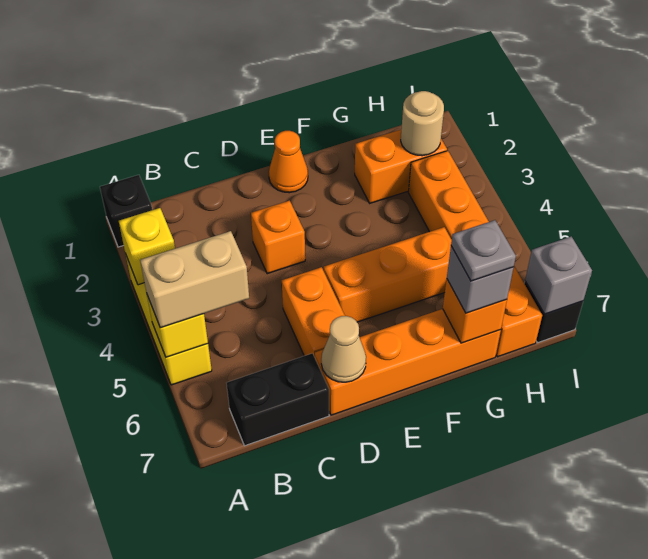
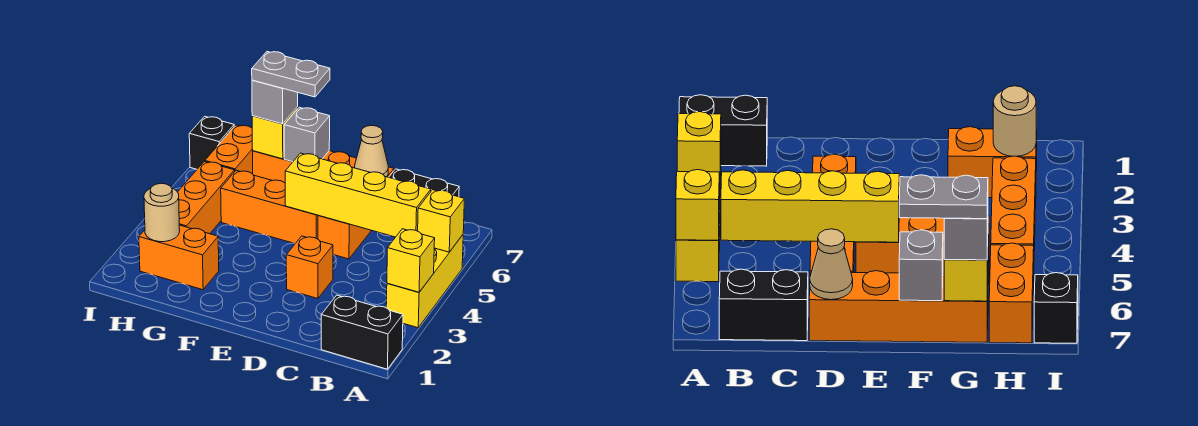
black 1x1 brick [100,175,152,247] -> black 1x2 brick [321,295,403,369]
tan 1x2 brick [140,231,249,328] -> none
none -> yellow 1x4 brick [285,153,431,237]
orange 1x1 cone [269,131,308,193] -> none
orange 1x1 brick [443,280,507,343] -> yellow 1x1 brick [252,107,298,159]
grey 1x1 plate [451,220,516,281] -> grey 1x2 plate [252,52,330,97]
grey 1x1 brick [525,236,592,314] -> grey 1x1 brick moved to [284,107,330,162]

